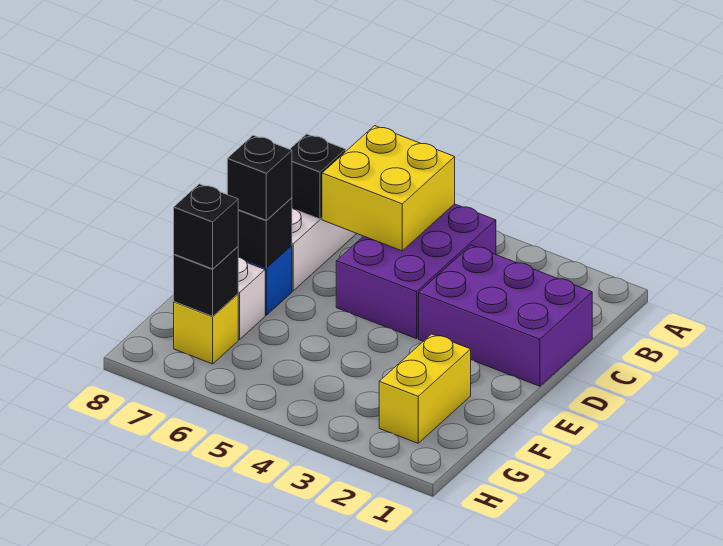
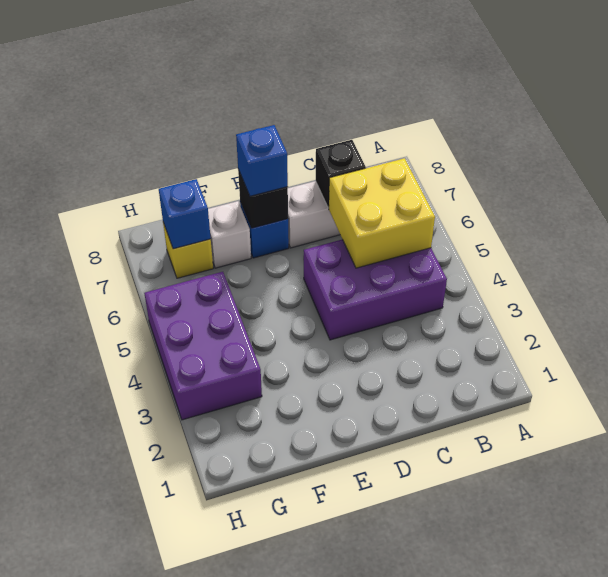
purple 2x3 brick [419,245,592,386] -> purple 2x3 brick moved to [144,272,262,420]
black 1x1 brick [227,135,292,220] -> blue 1x1 brick [236,125,288,196]
yellow 1x2 brick [379,334,471,443] -> none
black 1x1 brick [174,247,238,316] -> blue 1x1 brick [159,179,211,249]
black 1x1 brick [174,184,238,269] -> none

